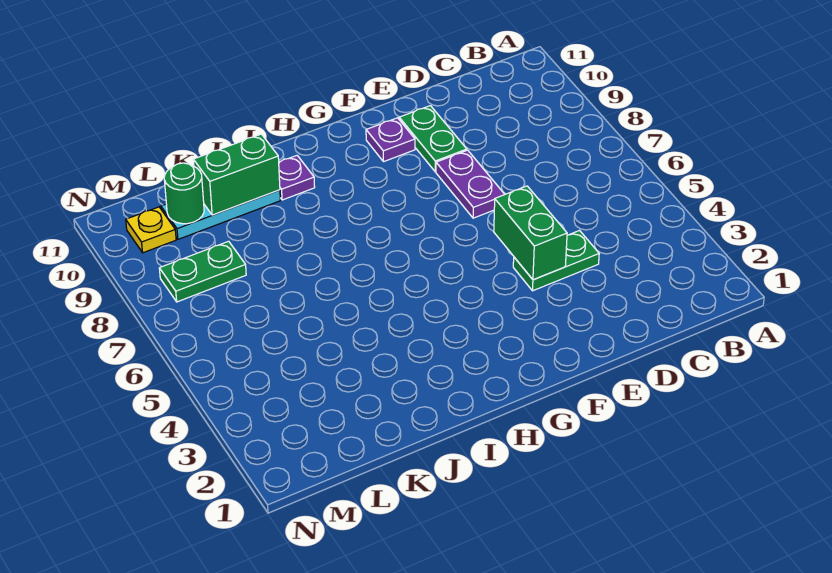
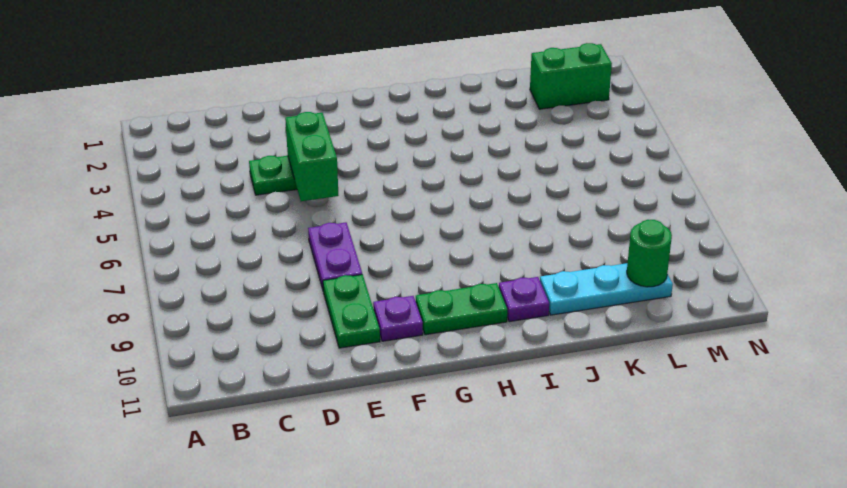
green 1x2 brick [193,134,280,215] -> green 1x2 brick moved to [530,43,612,109]
green 1x2 plate [159,241,246,302] -> green 1x2 plate moved to [416,283,507,335]
yellow 1x1 plate [126,207,176,253] -> none

